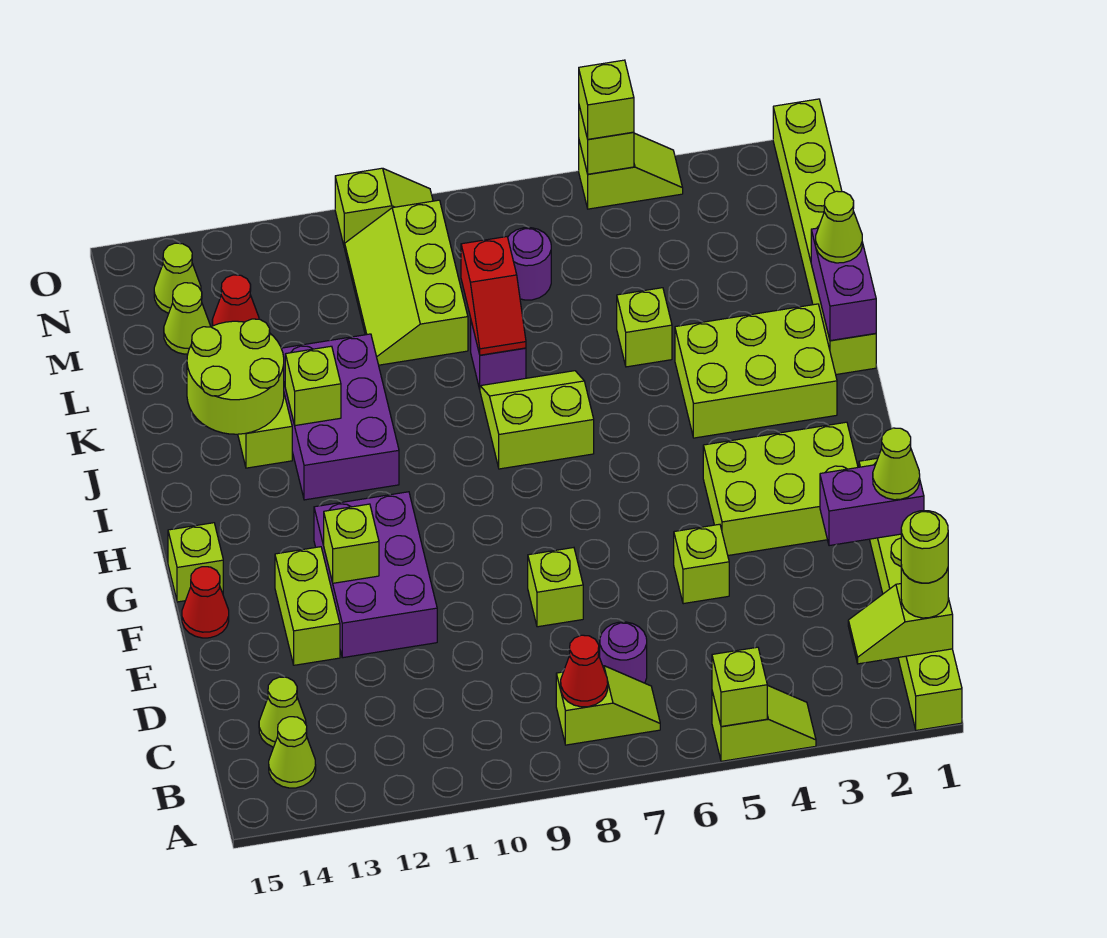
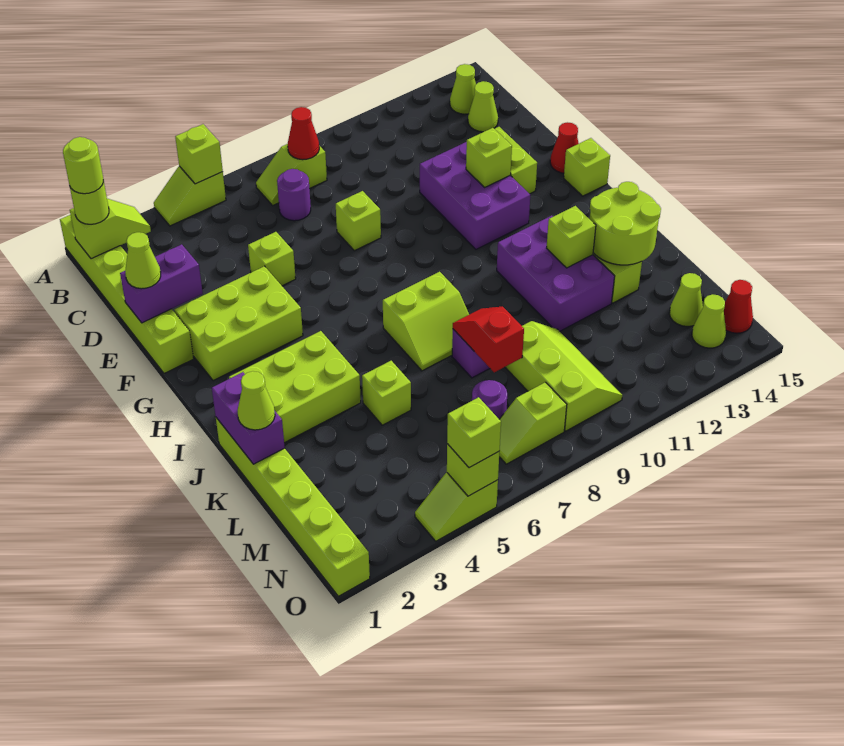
red 1x1 cone [212,275,259,326] -> red 1x1 cone moved to [724,280,753,333]
lime 1x2 slope [335,168,433,247] -> lime 1x2 slope moved to [499,382,567,464]

